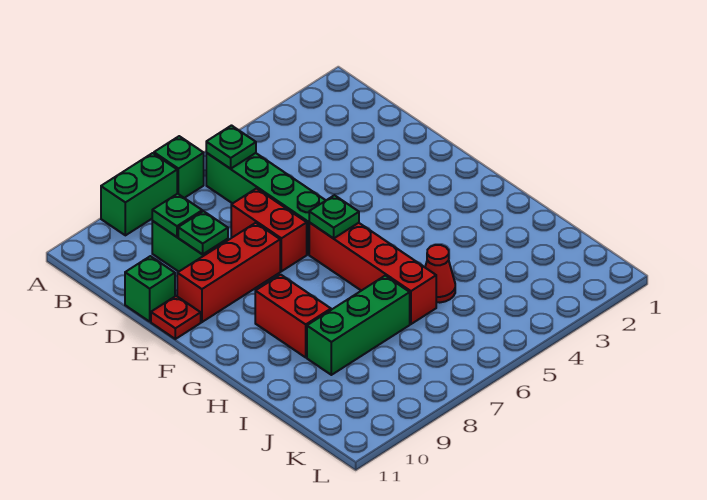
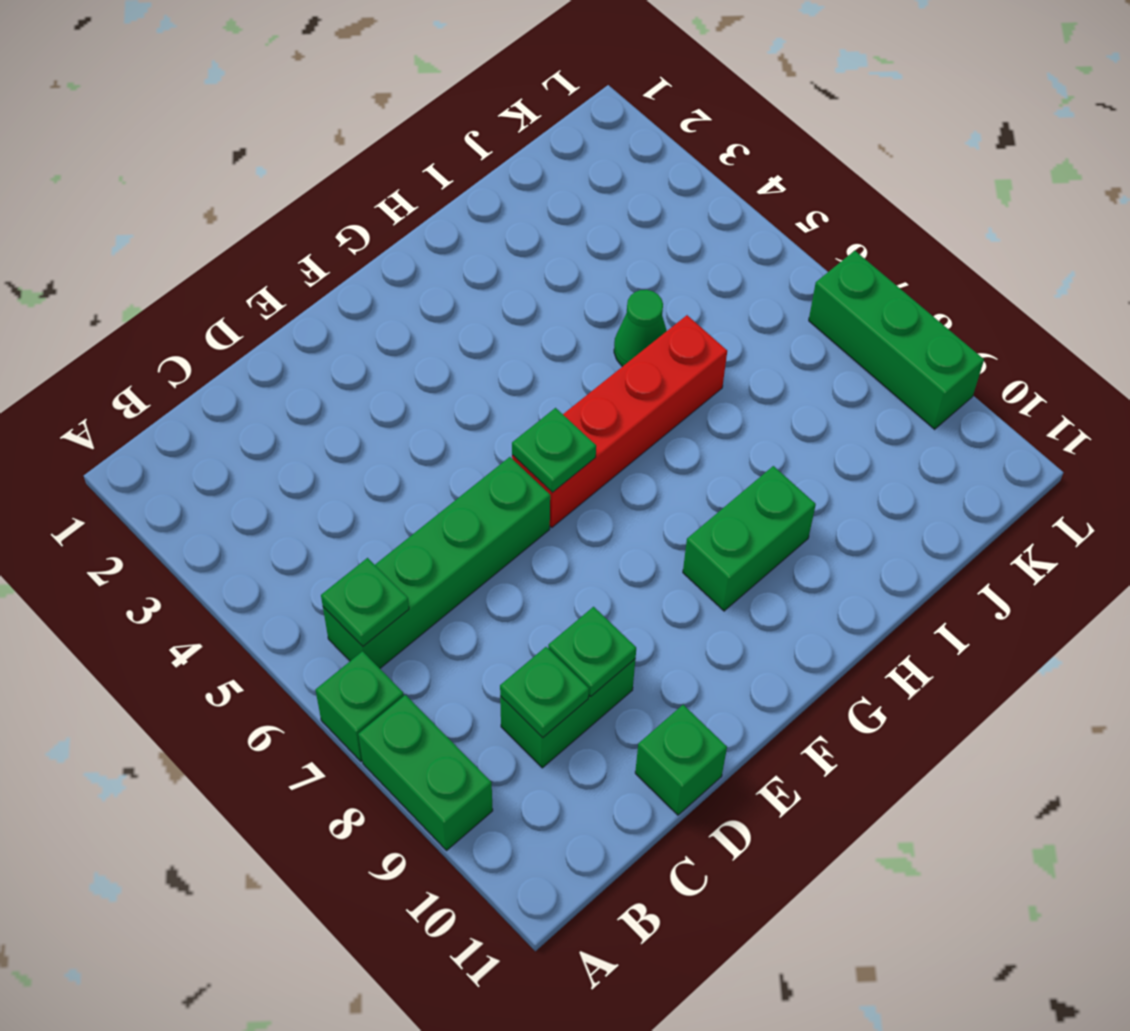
red 1x2 brick [231,188,307,271] -> none
red 1x3 brick [177,223,280,322] -> none
red 1x1 plate [151,296,201,339] -> none
red 1x2 brick [255,275,331,357] -> green 1x2 brick [683,466,816,611]
red 1x1 cone [425,245,455,303] -> green 1x1 cone [614,290,667,367]
green 1x3 brick [307,276,410,375] -> green 1x3 brick moved to [809,251,984,429]

